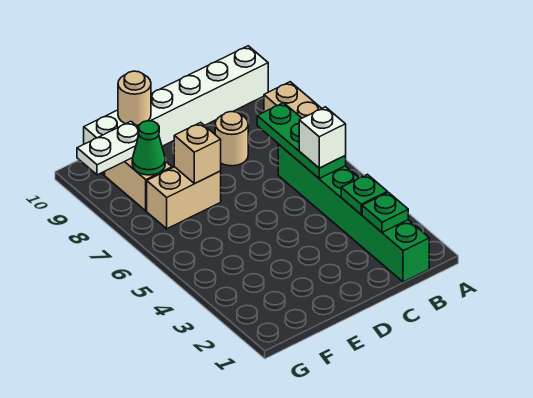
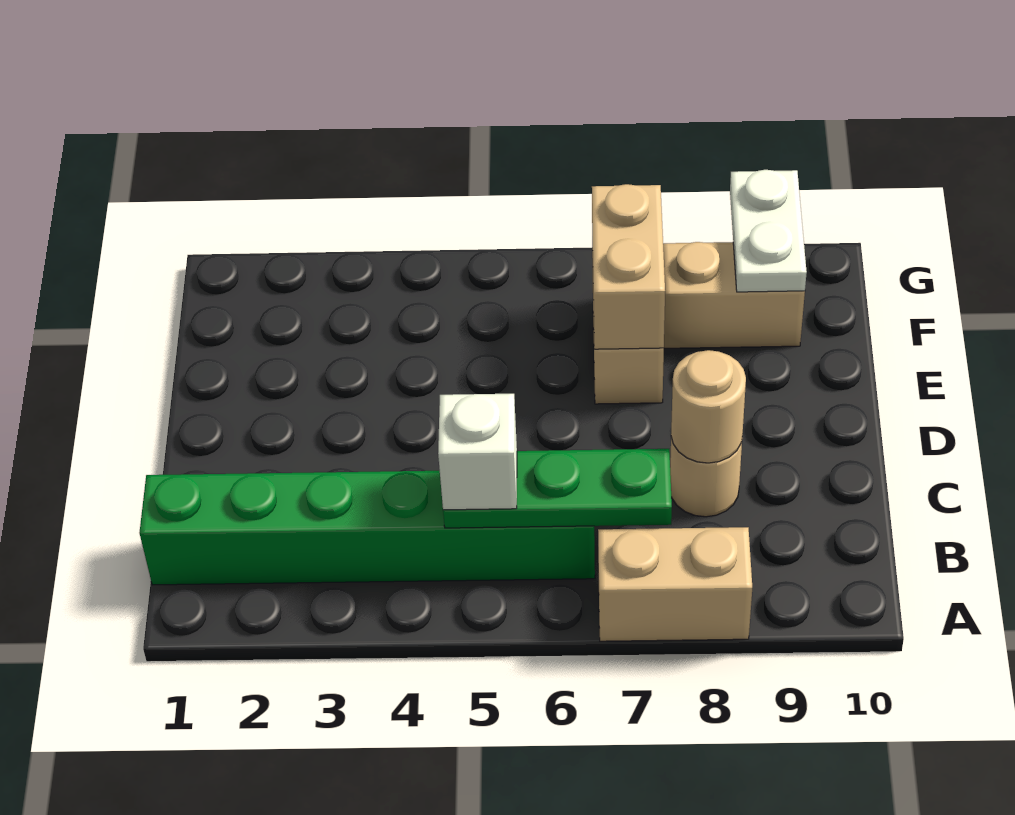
white 1x6 brick [84,46,268,175] -> none
green 1x1 plate [362,192,408,232] -> none
green 1x1 plate [341,174,387,214] -> none
tan 1x1 brick [174,122,221,184] -> tan 1x2 brick [592,184,665,349]
tan 1x1 round brick [118,71,151,125] -> tan 1x1 round brick moved to [671,350,746,463]
green 1x1 cone [132,121,165,175] -> none

